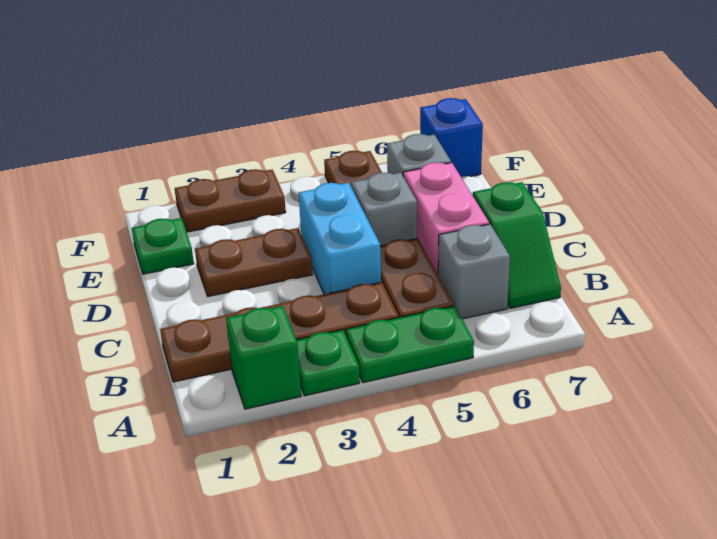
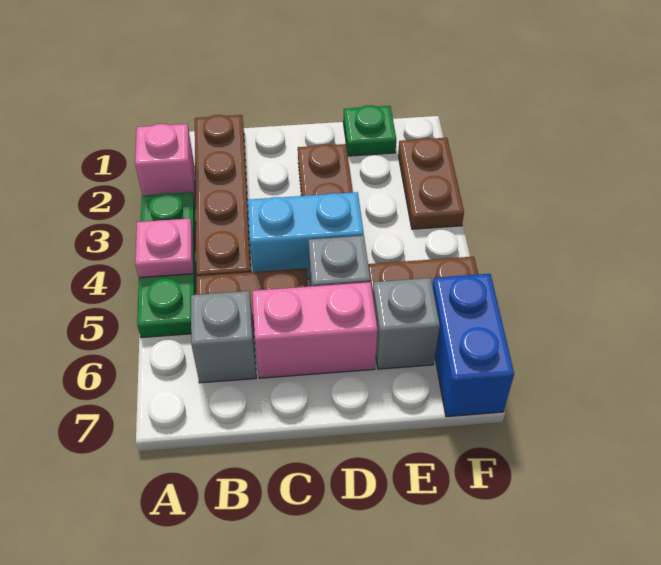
green 1x1 brick [226,306,301,409] -> pink 1x1 brick [135,124,195,202]
none -> pink 1x1 plate [135,219,193,278]
green 1x2 slope [473,182,561,308] -> none
blue 1x1 brick [420,98,483,177] -> blue 1x2 brick [433,274,514,417]

